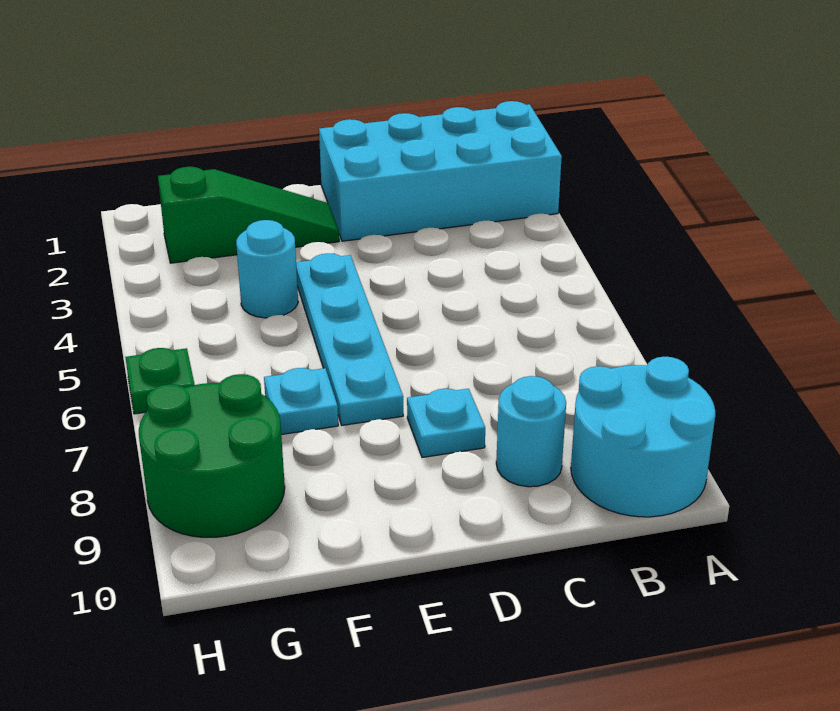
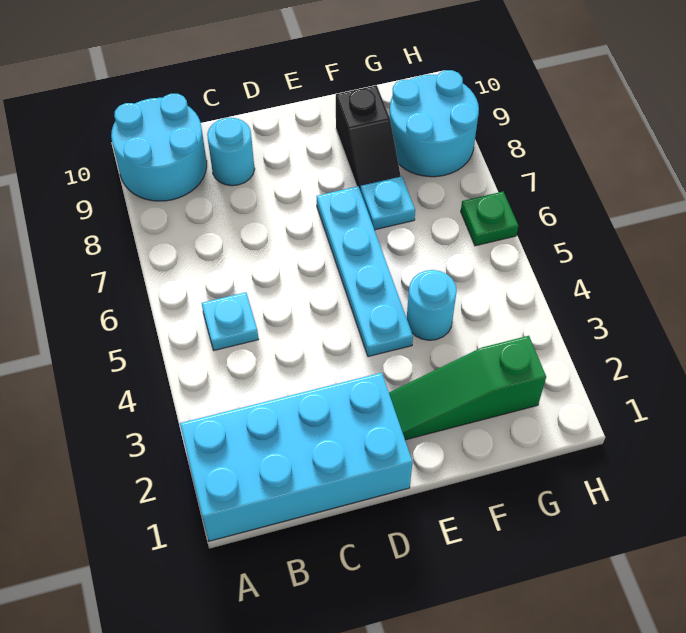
cyan 1x1 plate [407,389,485,458] -> cyan 1x1 plate moved to [202,292,258,350]
none -> black 1x2 slope [336,85,401,191]
green 2x2 round brick [139,374,285,537] -> cyan 2x2 round brick [389,70,479,177]

